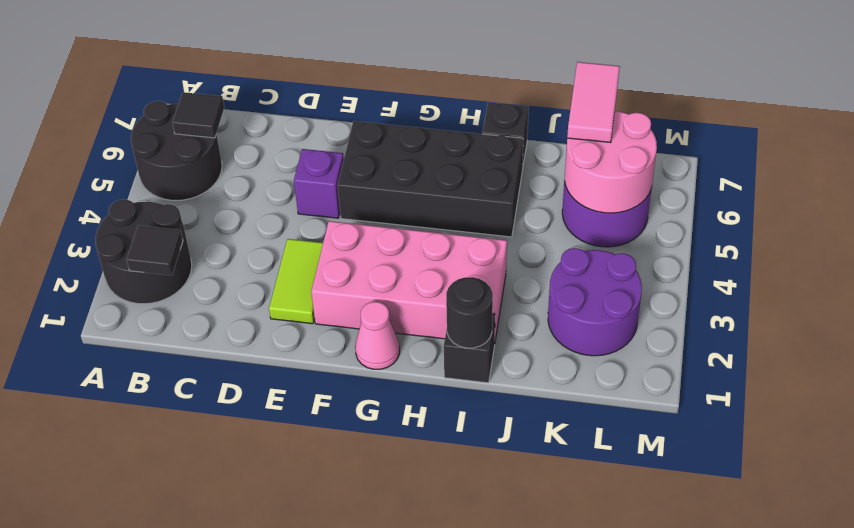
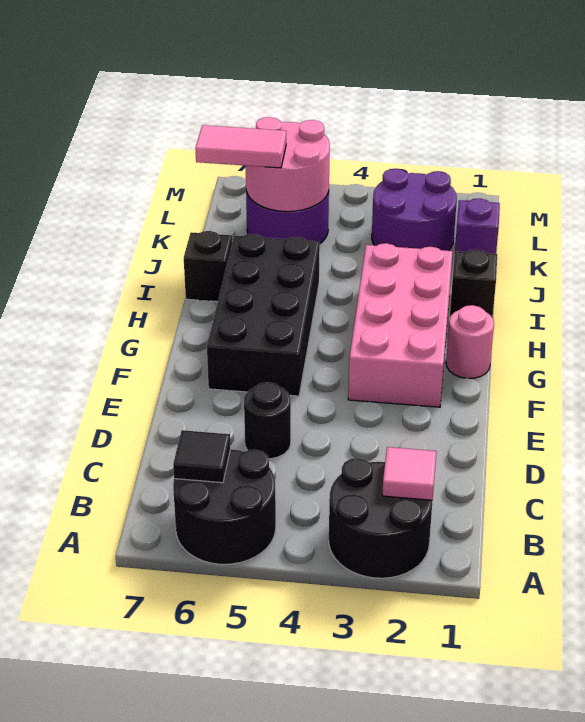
black 1x1 tile [127,225,183,275] -> pink 1x1 tile [382,447,436,500]
lime 1x2 tile [269,239,323,324] -> none
purple 1x1 brick [294,149,344,218] -> purple 1x1 brick moved to [455,198,500,254]
pink 1x1 cone [355,302,400,369] -> pink 1x1 round brick [446,305,494,378]
black 1x1 round brick [446,277,493,348] -> black 1x1 round brick moved to [244,382,291,459]

